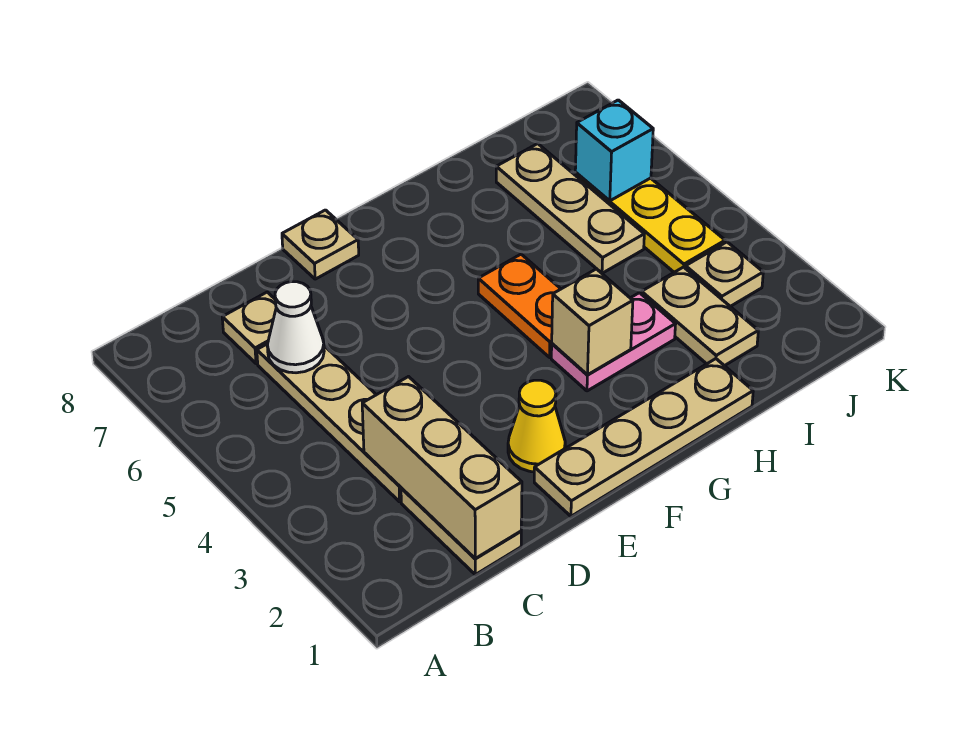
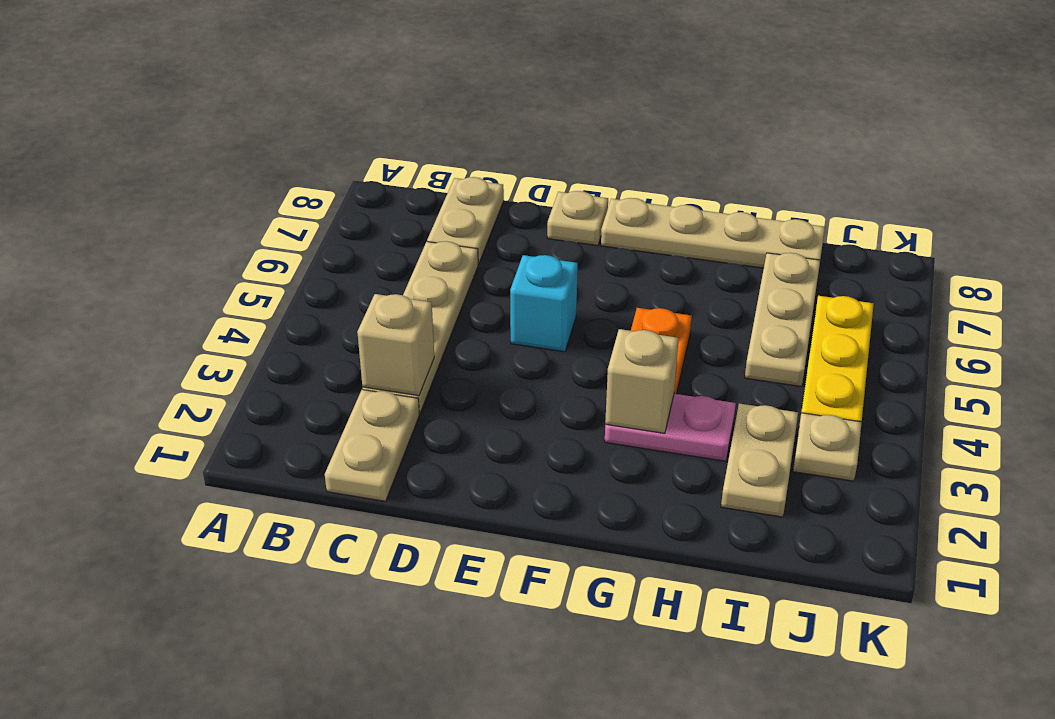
tan 1x3 brick [362,377,522,558] -> tan 1x1 brick [357,294,434,396]
white 1x1 cone [267,282,324,373] -> none
tan 1x1 plate [222,292,276,364] -> tan 1x2 plate [427,177,504,264]
tan 1x4 plate [534,359,753,516] -> tan 1x4 plate moved to [601,198,825,268]
yellow 1x1 cone [508,380,565,472] -> none
cyan 1x1 brick [575,100,653,201] -> cyan 1x1 brick moved to [510,255,578,352]

